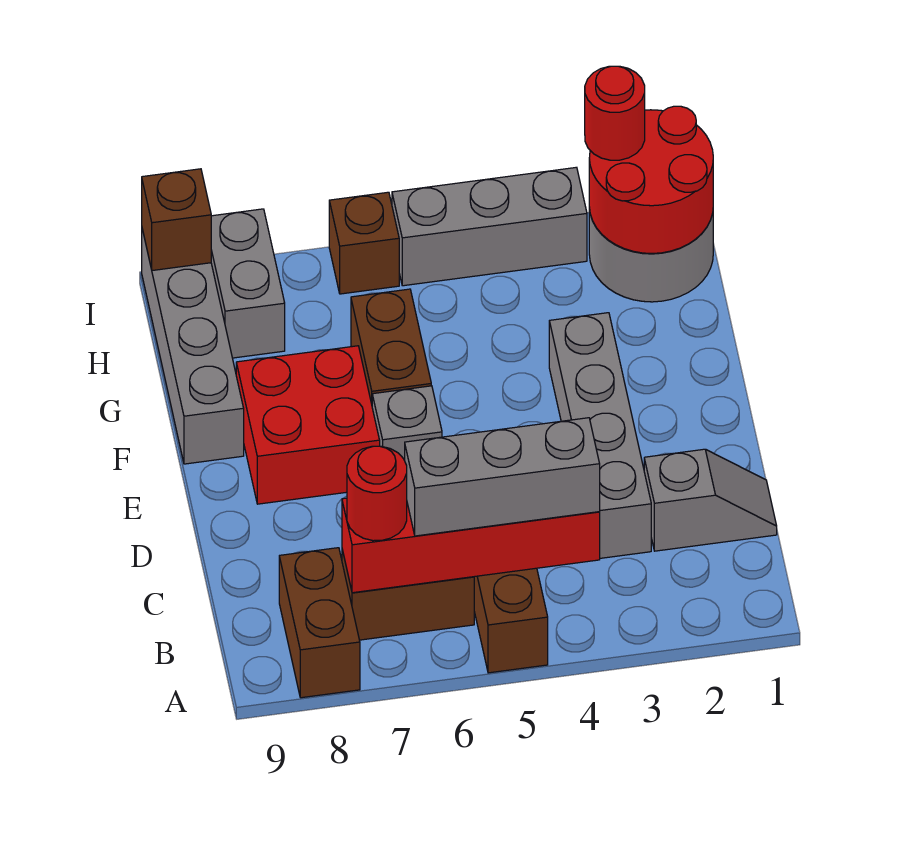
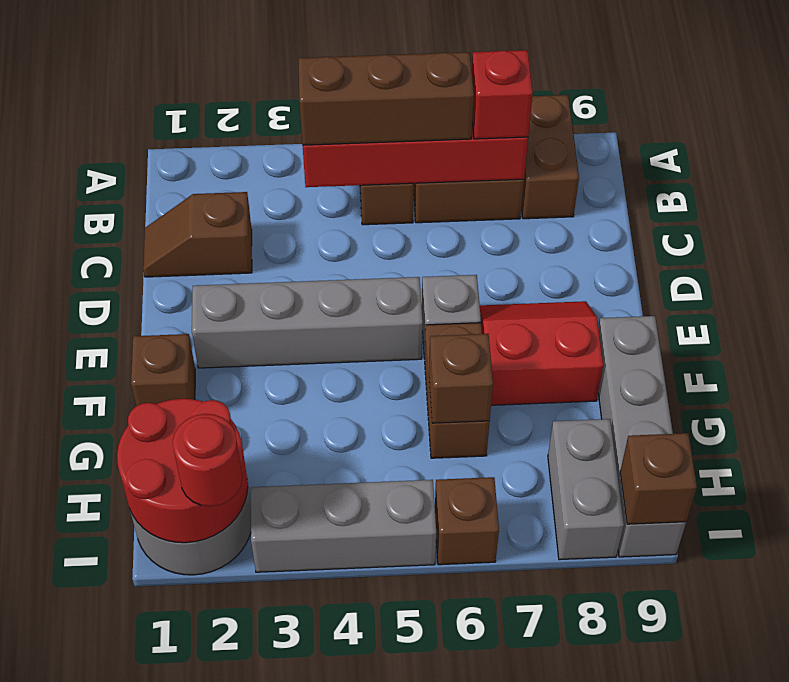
grey 1x3 brick [405,418,600,536] -> brown 1x3 brick [298,52,474,145]
red 1x1 round brick [347,446,407,541] -> red 1x1 brick [472,50,533,139]
grey 1x2 slope [644,449,777,551] -> brown 1x2 slope [143,192,252,277]
grey 1x4 brick [549,313,651,558] -> grey 1x4 brick turned to [192,277,423,368]
red 2x2 brick [236,346,380,504] -> red 2x2 slope [480,301,603,405]
none -> brown 1x1 brick [131,334,195,406]
none -> brown 1x1 brick [429,334,493,423]

